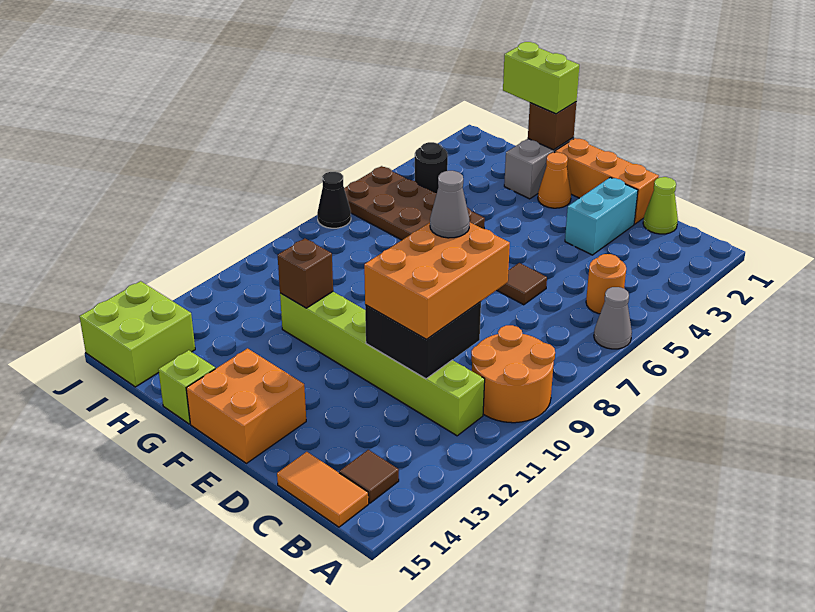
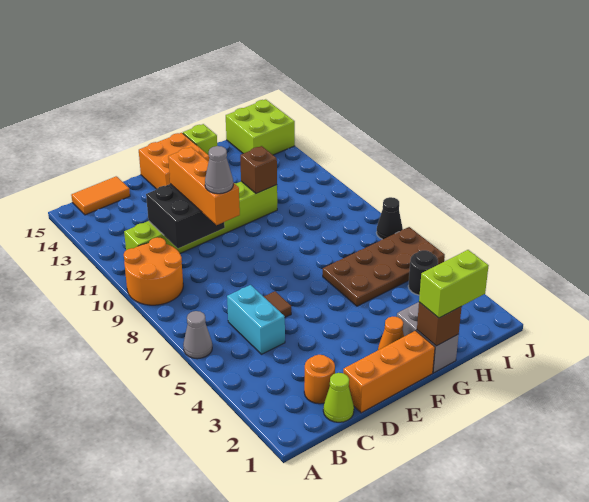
orange 1x1 round brick [586,254,626,314] -> orange 1x1 round brick moved to [304,355,335,404]
brown 1x1 tile [339,450,399,503] -> none
orange 2x3 brick [364,223,510,340] -> orange 1x3 brick [168,147,240,225]
cyan 1x2 brick [565,177,638,255] -> cyan 1x2 brick moved to [227,285,285,354]

